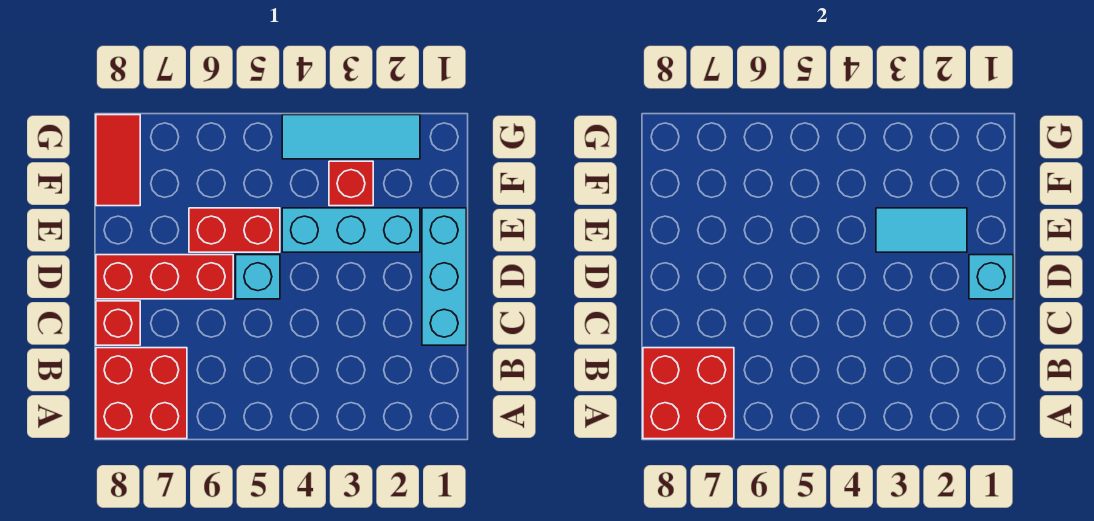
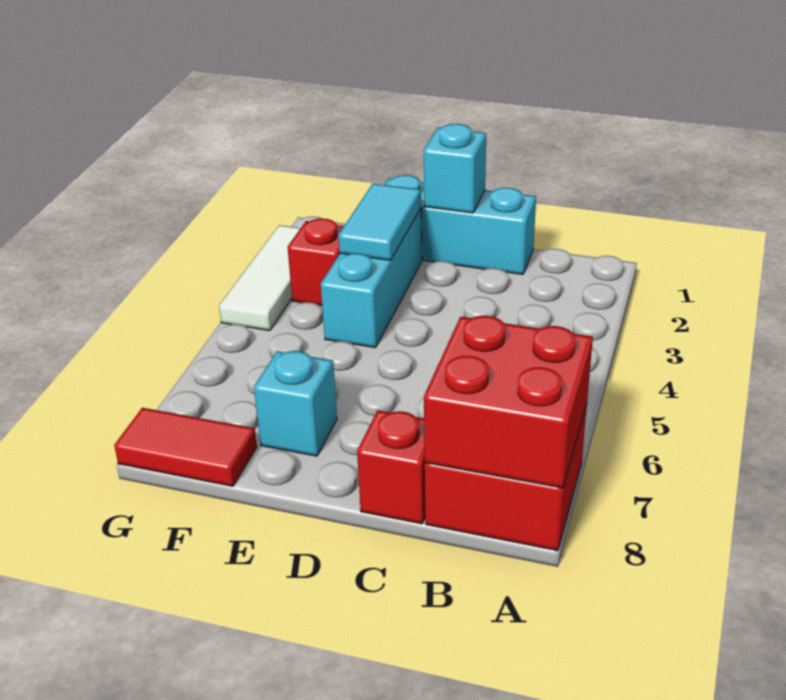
cyan 1x1 brick [236,255,280,299] -> cyan 1x1 brick moved to [254,351,337,456]
red 1x3 brick [96,255,233,299] -> none
red 1x2 brick [189,208,280,252] -> none
cyan 1x3 tile [282,115,420,159] -> white 1x3 tile [219,225,300,331]

